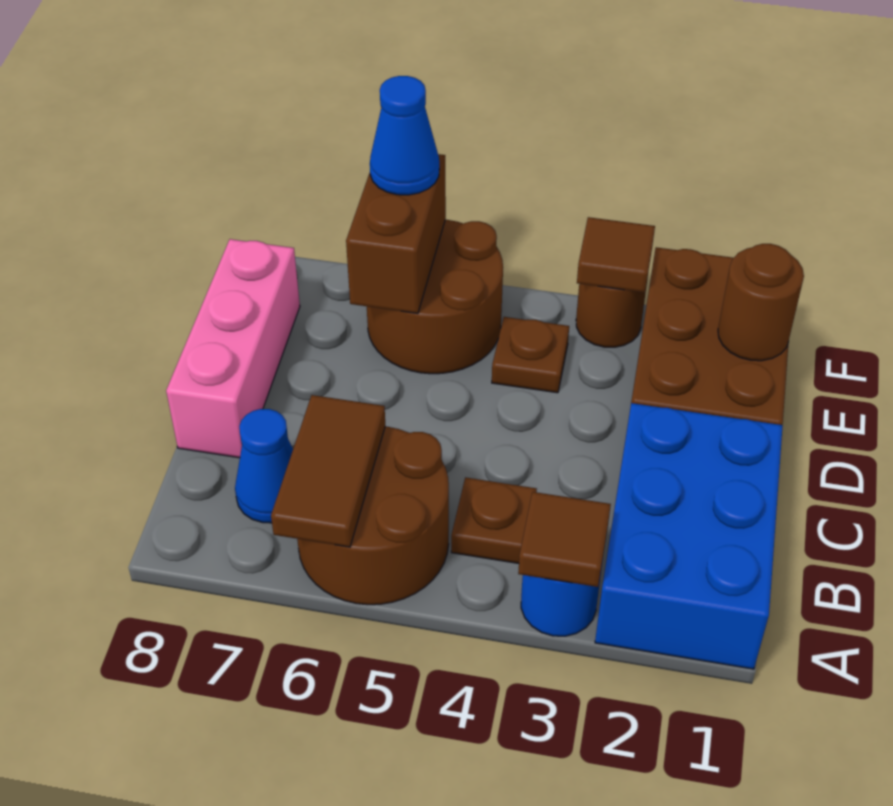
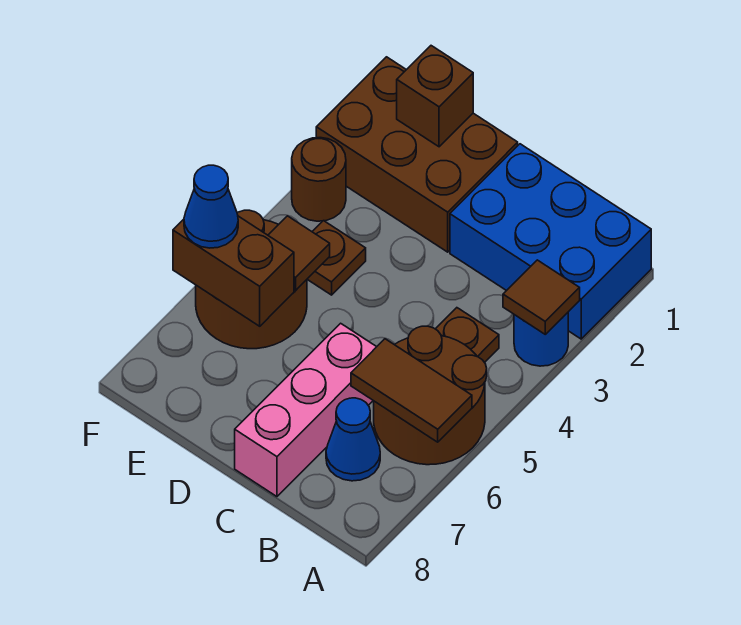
pink 1x3 brick [166,239,300,458] -> pink 1x3 brick turned to [235,323,376,497]
brown 1x1 round brick [718,244,804,361] -> brown 1x1 brick [397,46,473,147]
brown 1x1 tile [577,217,655,293] -> brown 1x1 tile moved to [268,216,330,290]

